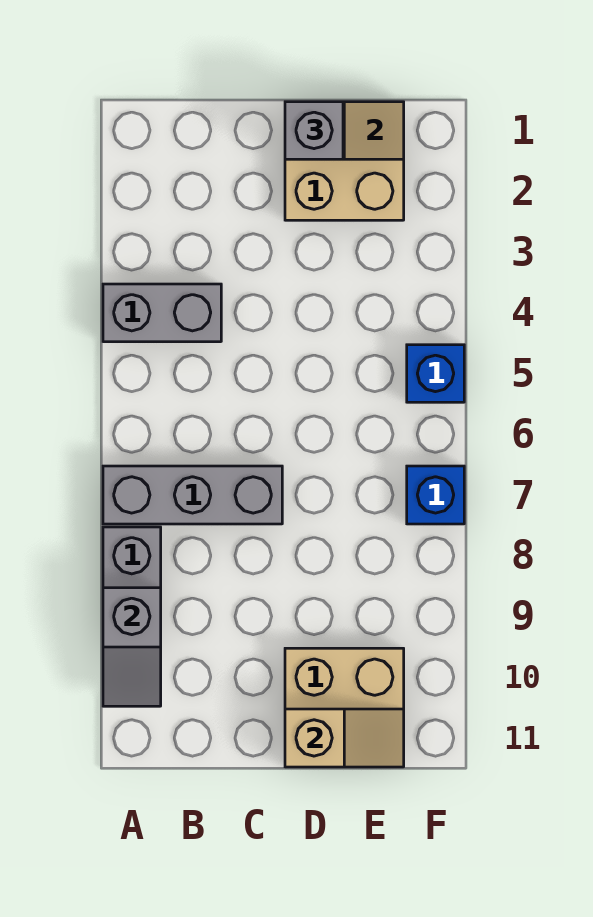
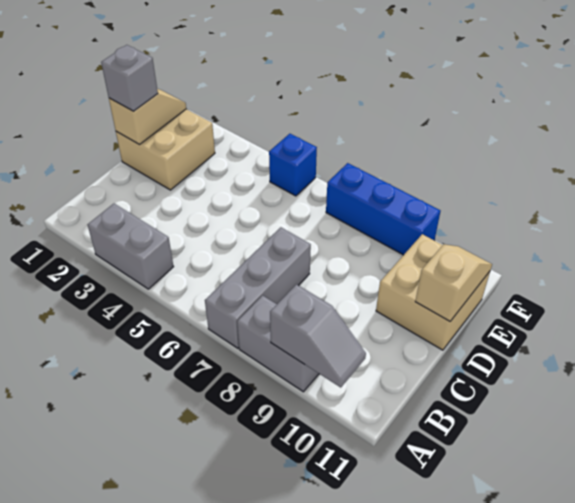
grey 1x2 brick [103,284,221,342] -> grey 1x2 brick turned to [87,204,174,289]
blue 1x1 brick [407,466,464,524] -> blue 1x3 brick [326,163,440,255]

